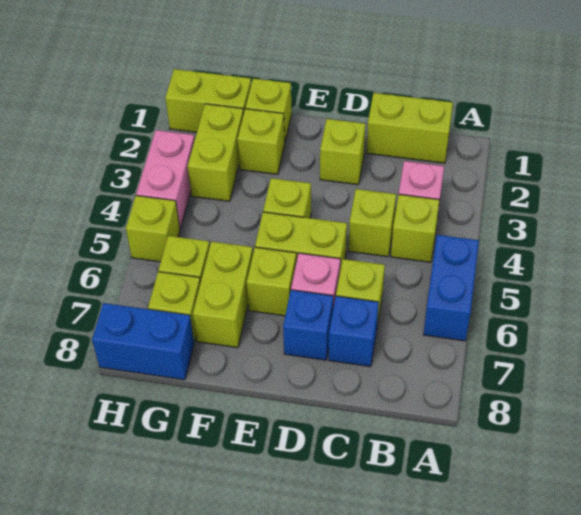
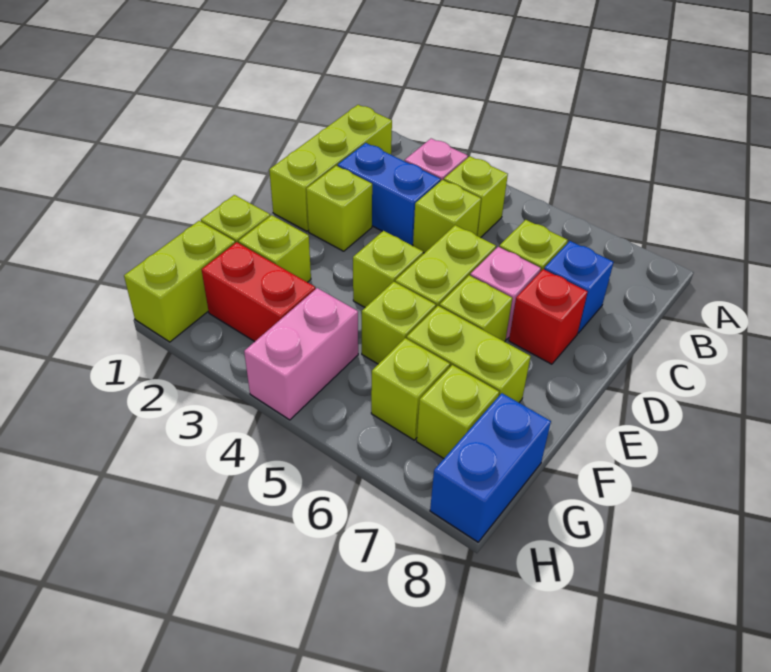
blue 1x2 brick [423,235,479,341] -> blue 1x2 brick moved to [338,143,441,245]
lime 1x2 brick [366,93,453,163] -> lime 1x3 brick [269,105,392,231]
blue 1x1 brick [283,290,333,360] -> red 1x1 brick [509,269,588,364]
lime 1x2 brick [188,104,244,201] -> red 1x2 brick [202,242,315,342]
pink 1x2 brick [136,130,195,229] -> pink 1x2 brick turned to [244,288,358,420]
lime 1x1 brick [126,196,180,262] -> lime 1x1 brick moved to [362,282,436,364]

